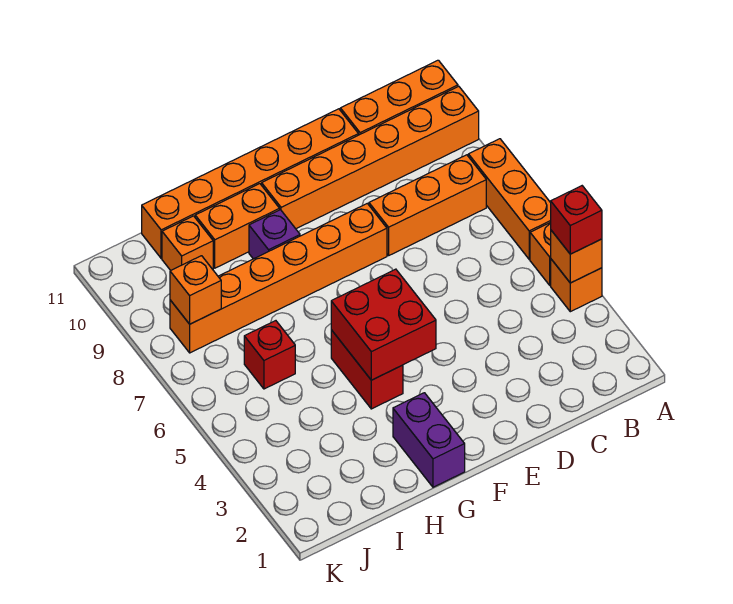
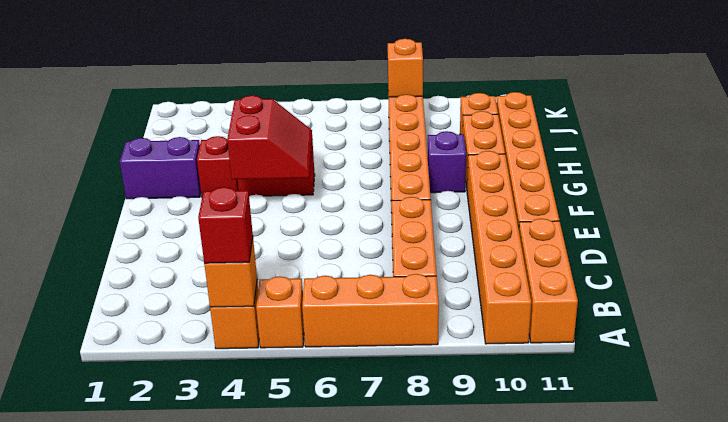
red 2x2 brick [331,269,436,380] -> red 2x2 slope [227,96,312,180]
red 1x1 brick [244,321,295,389] -> red 1x1 brick moved to [197,136,239,196]

